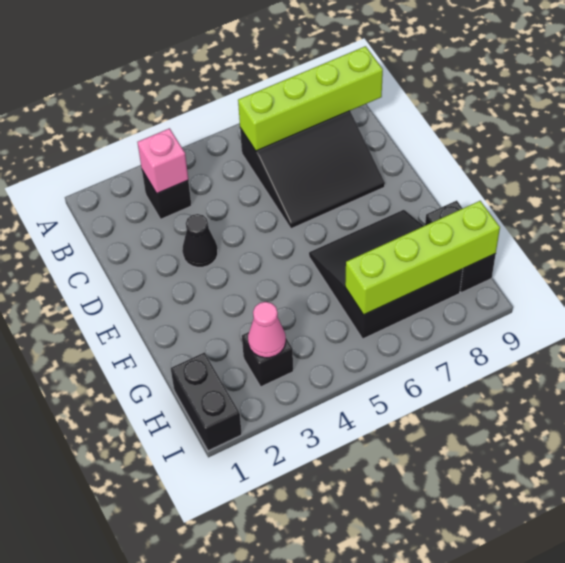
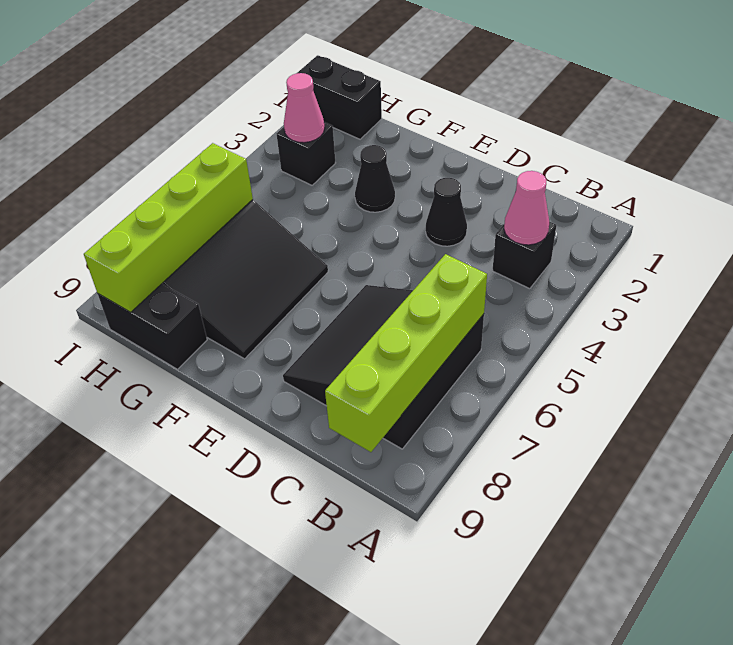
pink 1x1 brick [138,128,188,193] -> pink 1x1 cone [504,171,549,245]
none -> black 1x1 cone [355,145,395,212]

